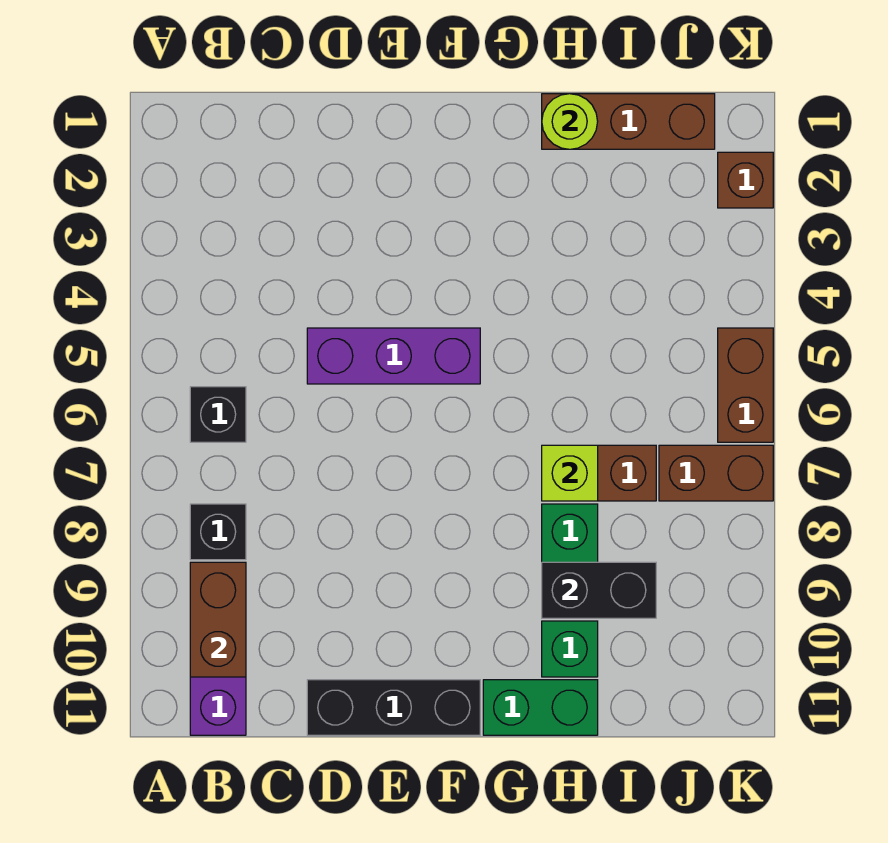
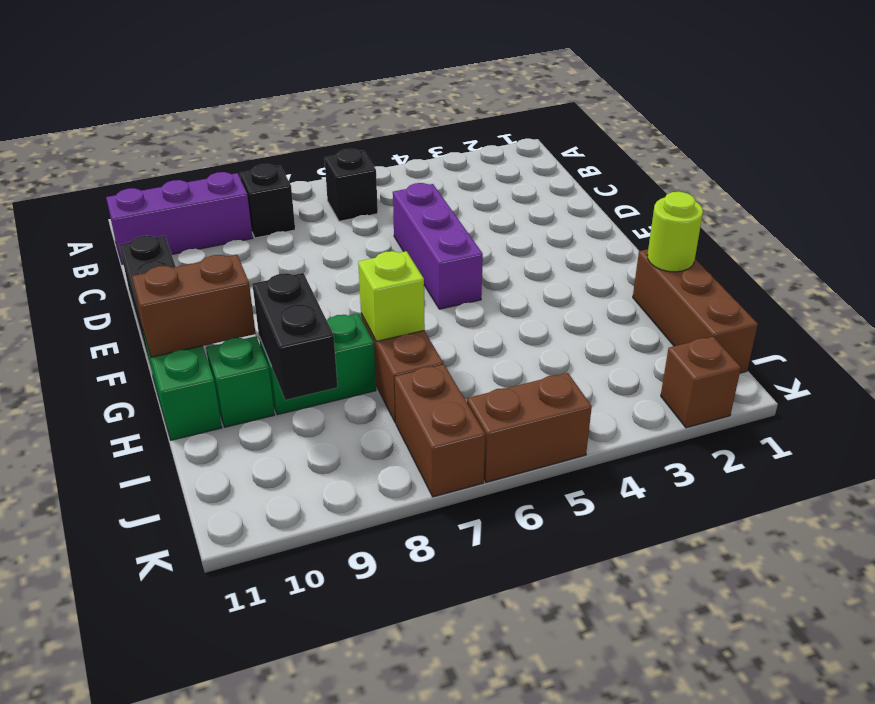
brown 1x2 brick [190,562,246,677] -> brown 1x2 brick moved to [132,255,256,357]

